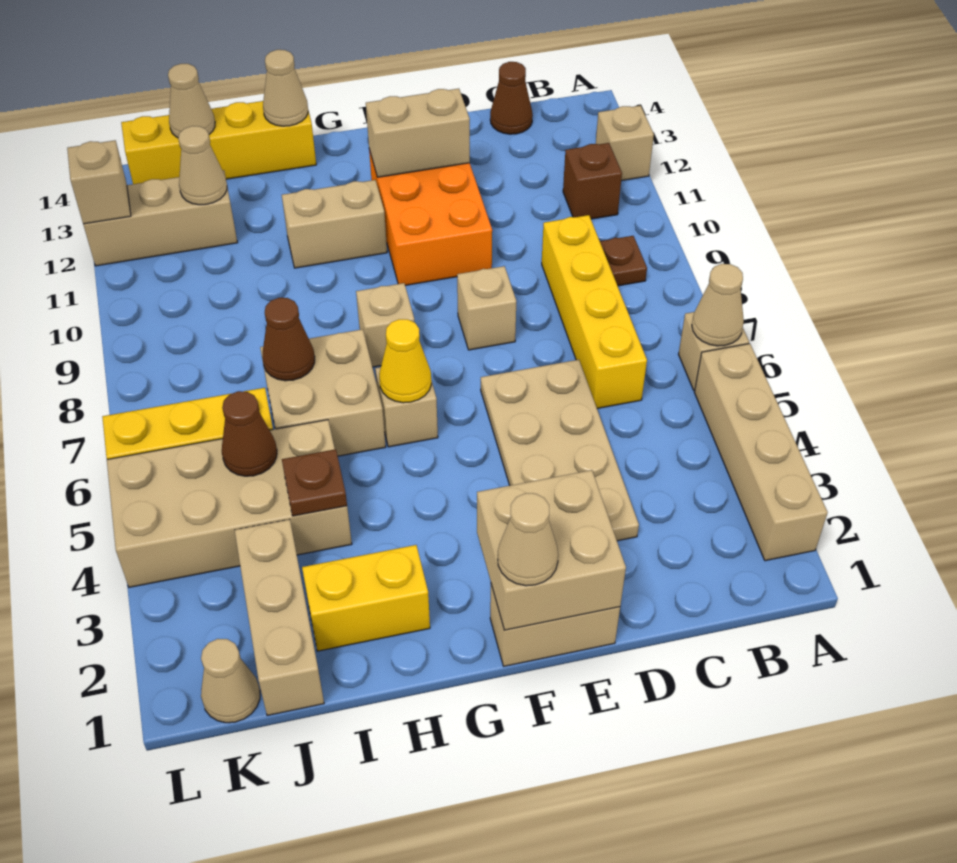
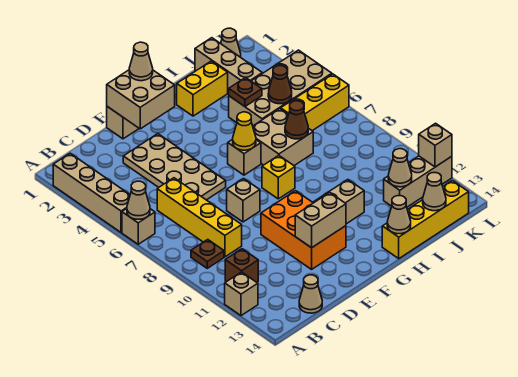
brown 1x1 cone [490,62,533,134] -> tan 1x1 cone [299,275,322,313]
tan 1x1 brick [356,283,414,367] -> yellow 1x1 brick [262,155,295,199]

